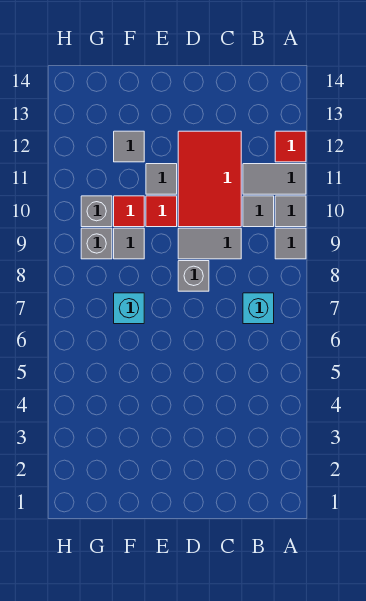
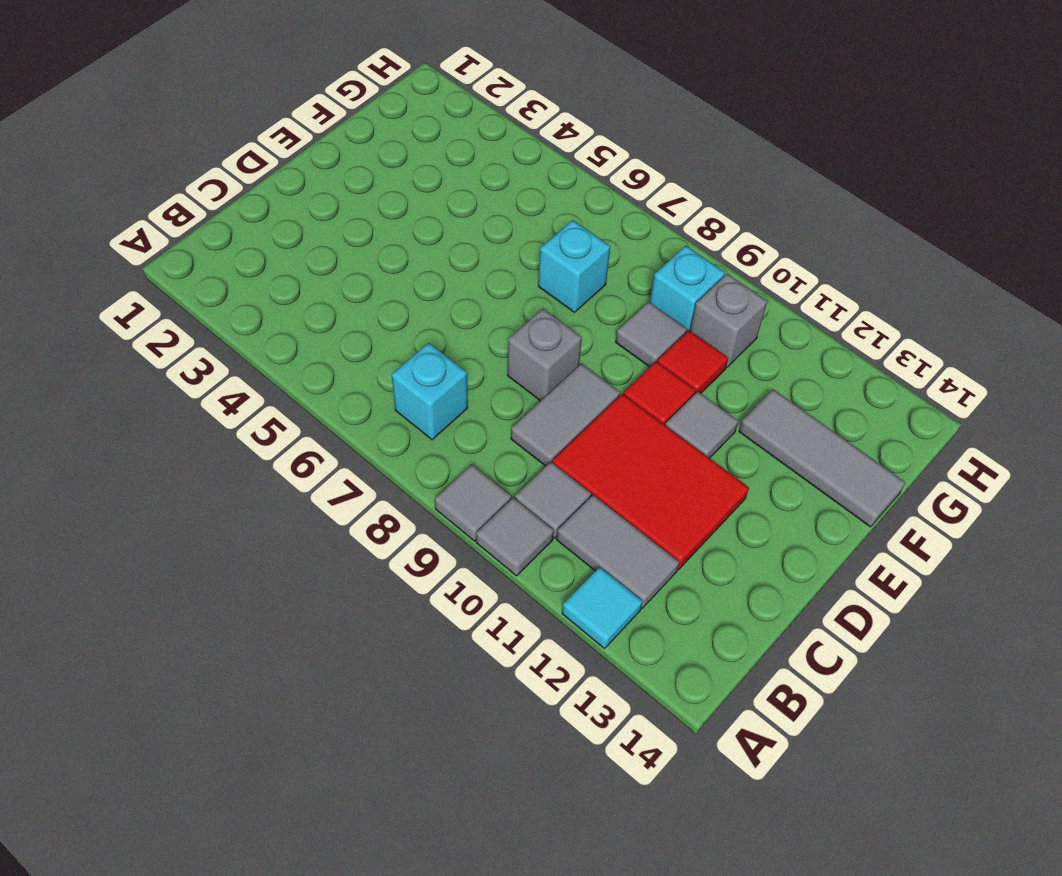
grey 1x2 tile [243,164,306,194] -> grey 1x2 tile turned to [557,495,679,608]
red 1x1 tile [275,131,306,162] -> cyan 1x1 tile [562,567,642,649]
grey 1x1 tile [114,131,144,162] -> grey 1x3 tile [739,389,906,527]
grey 1x1 brick [81,228,112,259] -> cyan 1x1 brick [650,246,725,332]

